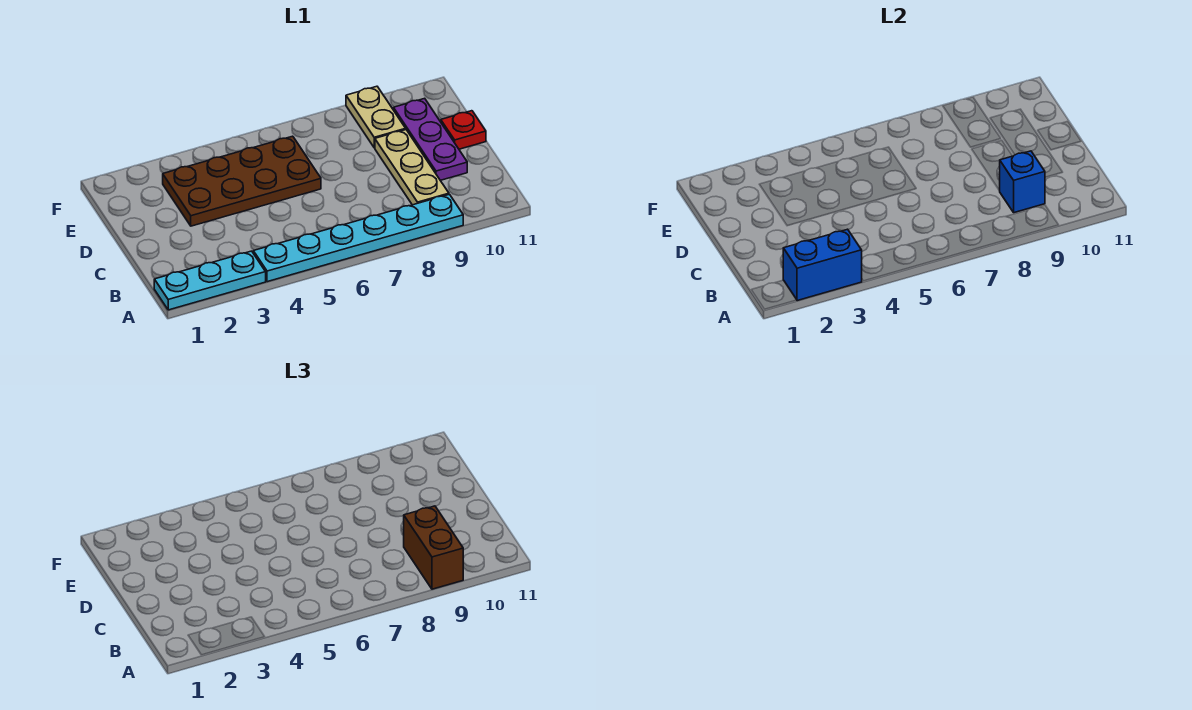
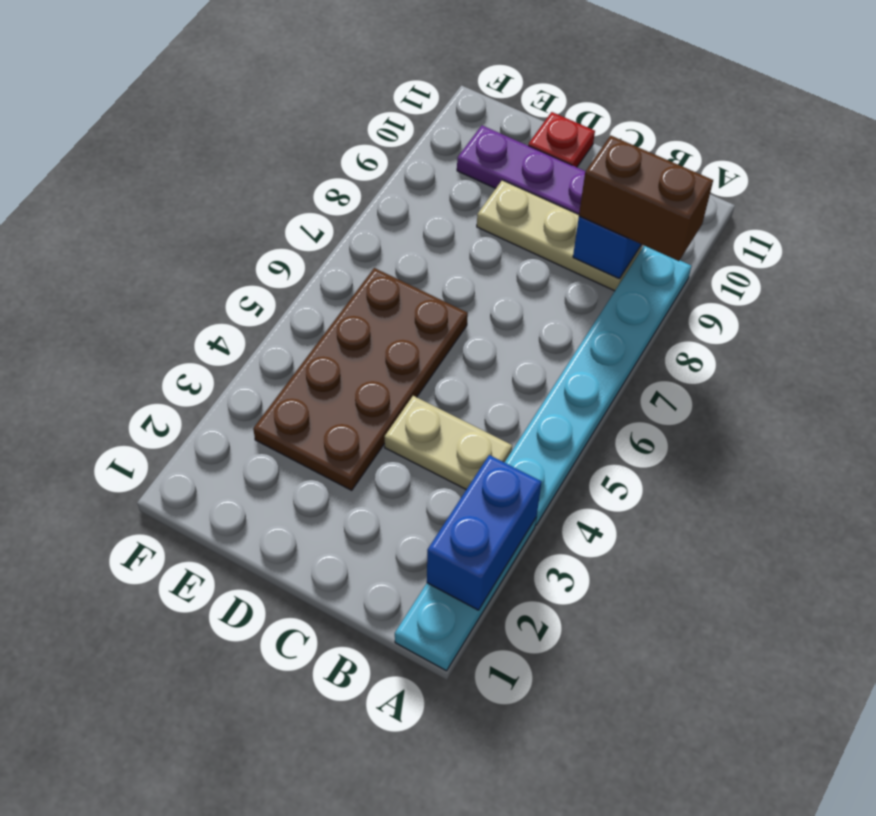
tan 1x2 plate [346,86,406,148] -> tan 1x2 plate moved to [384,396,512,490]

